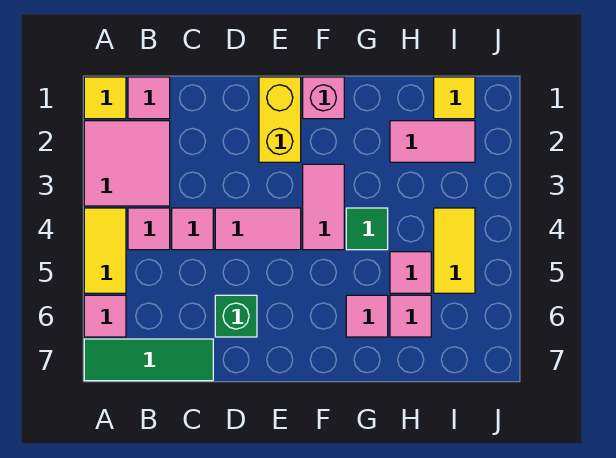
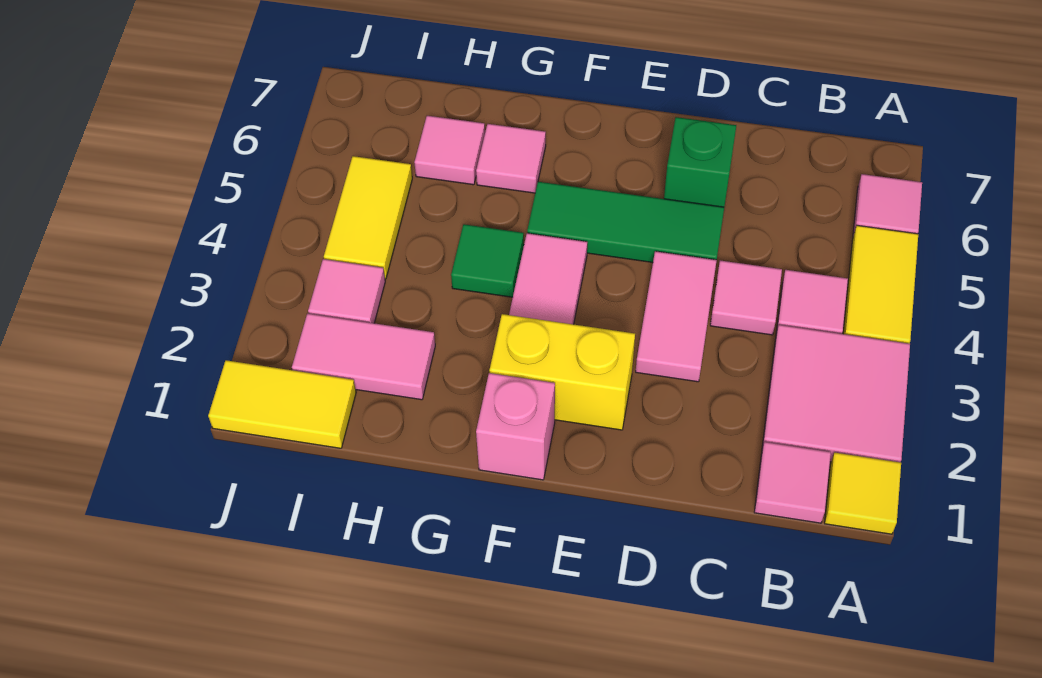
green 1x3 tile [84,339,213,381] -> green 1x3 tile moved to [527,182,724,262]
pink 1x2 tile [215,208,301,250] -> pink 1x2 tile turned to [636,251,717,382]
yellow 1x2 brick [259,77,301,162] -> yellow 1x2 brick turned to [489,314,635,430]
pink 1x1 tile [390,252,431,293] -> pink 1x1 tile moved to [308,259,385,323]
yellow 1x1 tile [434,77,475,119] -> yellow 1x2 tile [208,360,356,448]

